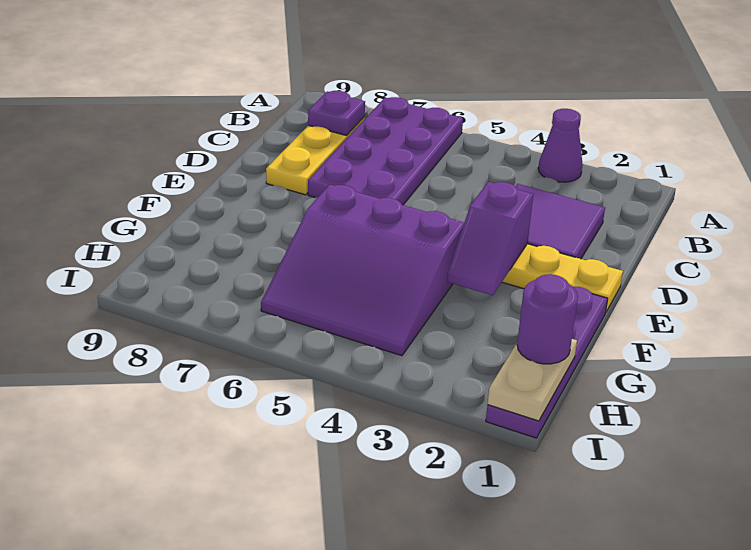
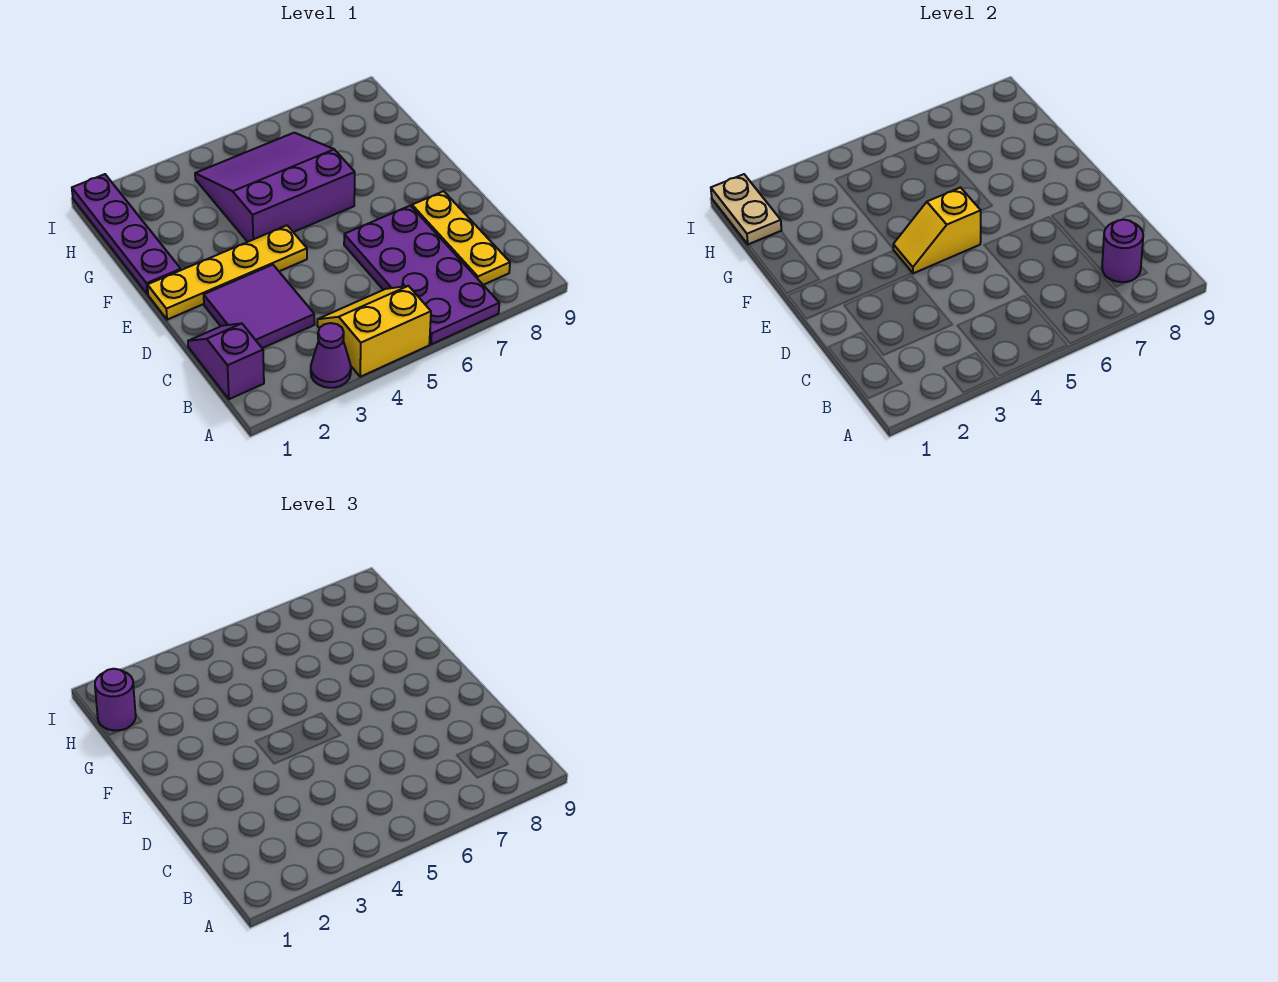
none -> yellow 2x2 slope [317,286,431,377]
purple 1x1 plate [308,91,365,136] -> purple 1x1 round brick [1102,220,1143,282]
purple 1x2 slope [447,182,533,295] -> purple 1x2 slope moved to [188,323,264,399]
none -> yellow 1x2 slope [893,188,981,273]

